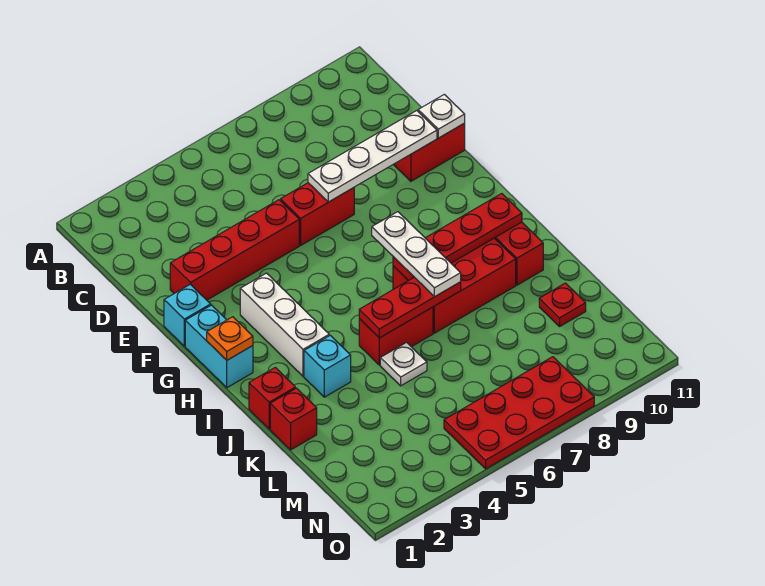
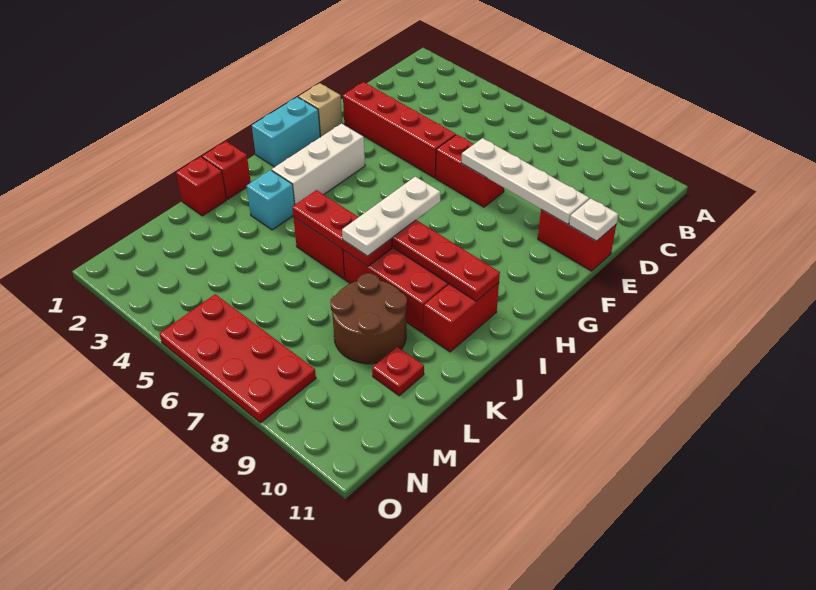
cyan 1x1 brick [164,284,211,346] -> tan 1x1 brick [299,83,342,137]
orange 1x1 plate [207,317,253,360] -> none
white 1x1 plate [380,342,427,386] -> none
none -> brown 2x2 round brick [331,273,407,364]

